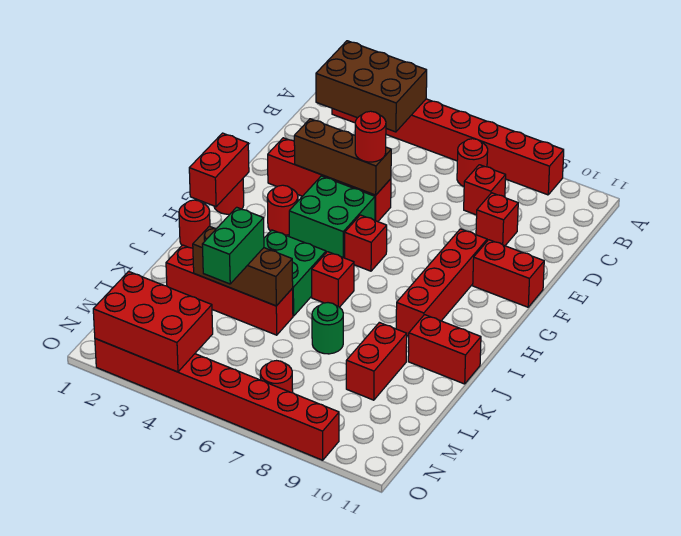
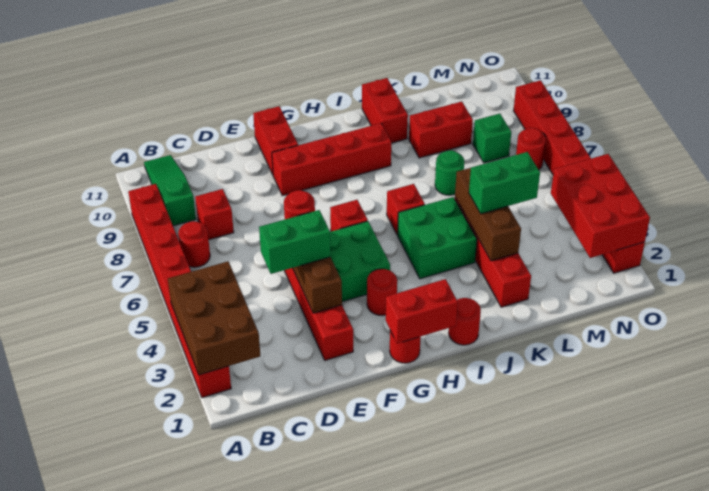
none -> green 1x3 slope [144,155,196,226]
none -> green 1x2 brick [259,210,331,274]
red 1x1 brick [476,193,518,246] -> none
none -> green 1x1 brick [473,114,511,163]

